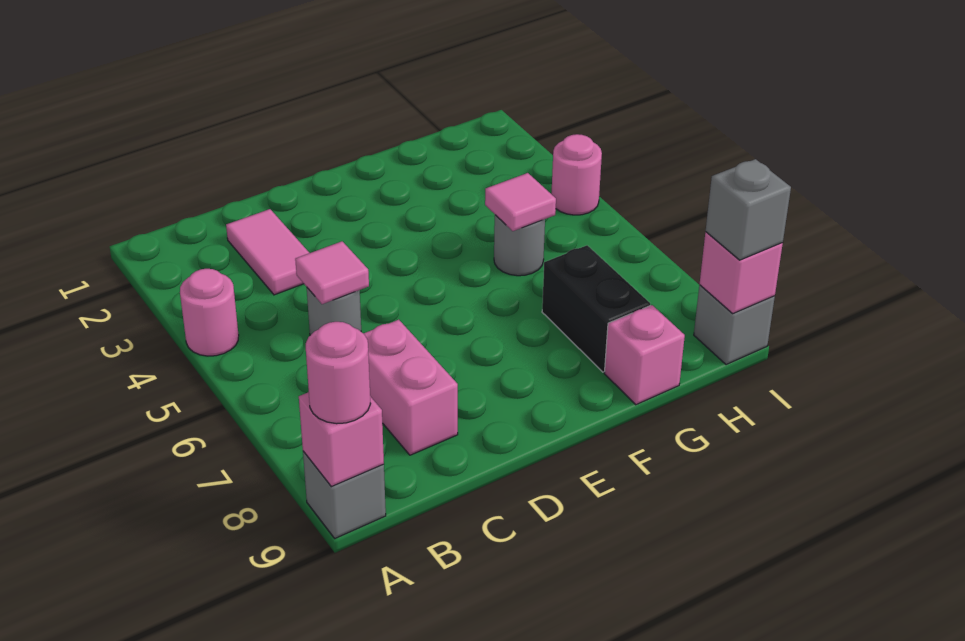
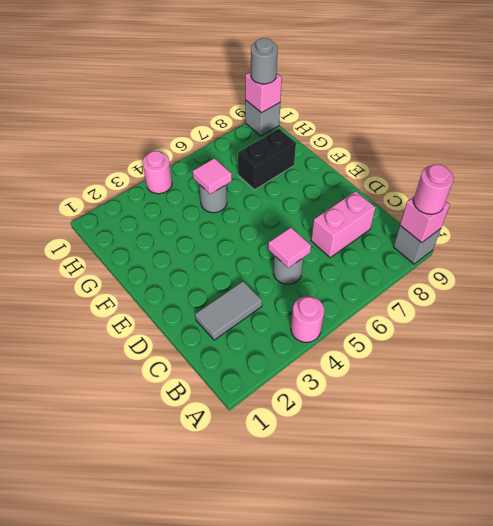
pink 1x2 tile [226,209,309,295] -> grey 1x2 tile [195,281,262,340]
pink 1x1 brick [604,305,685,405] -> none
grey 1x1 brick [706,159,791,260] -> grey 1x1 round brick [251,38,278,84]

